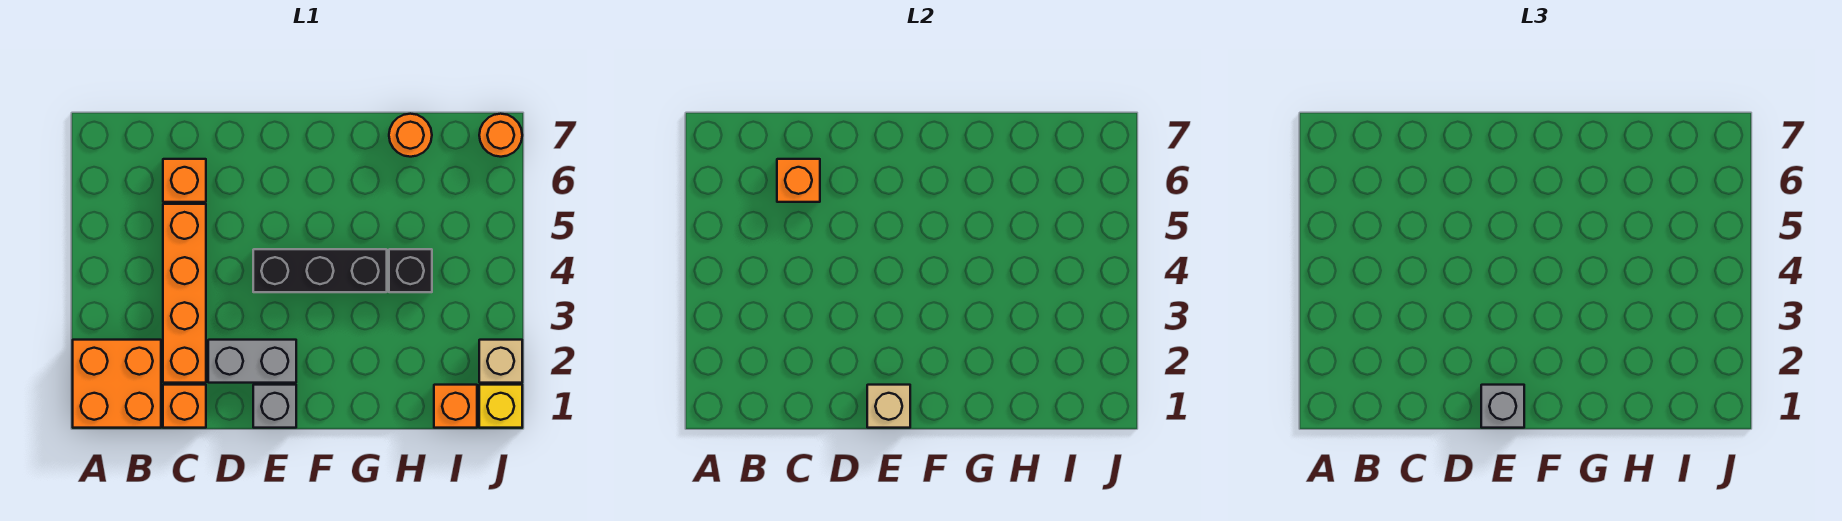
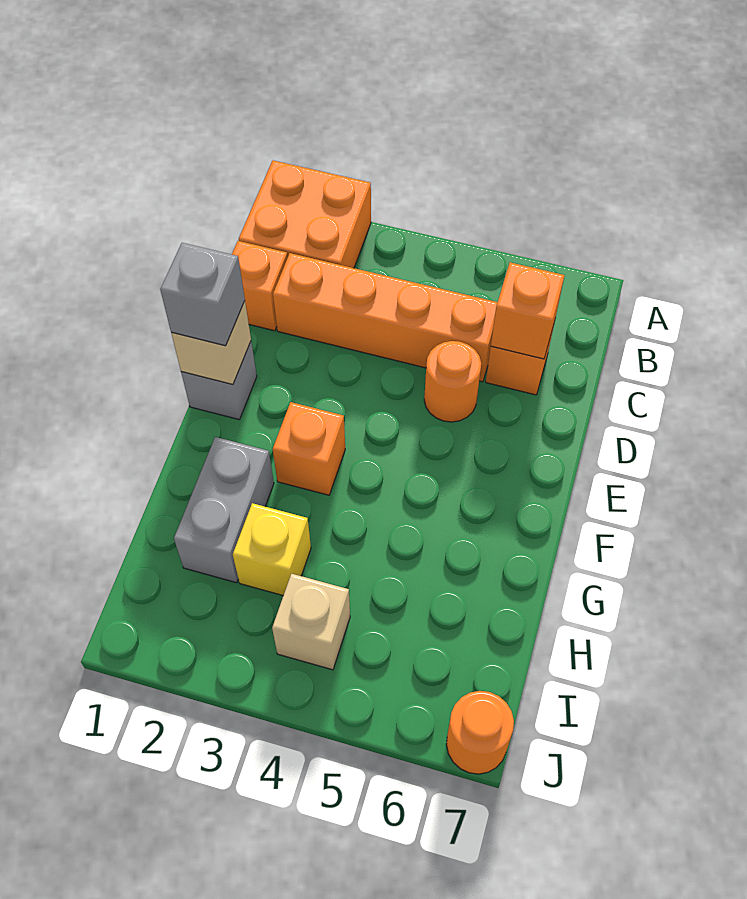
grey 1x2 brick [208,340,296,383] -> grey 1x2 brick moved to [174,437,274,583]
black 1x3 brick [253,249,387,292] -> none
black 1x1 brick [389,249,432,292] -> none
orange 1x1 round brick [389,114,432,157] -> orange 1x1 round brick moved to [424,341,481,422]
orange 1x1 brick [434,385,477,428] -> orange 1x1 brick moved to [273,402,345,495]
yellow 1x1 brick [479,385,522,428] -> yellow 1x1 brick moved to [233,503,311,595]
tan 1x1 brick [479,340,522,383] -> tan 1x1 brick moved to [272,574,350,670]

